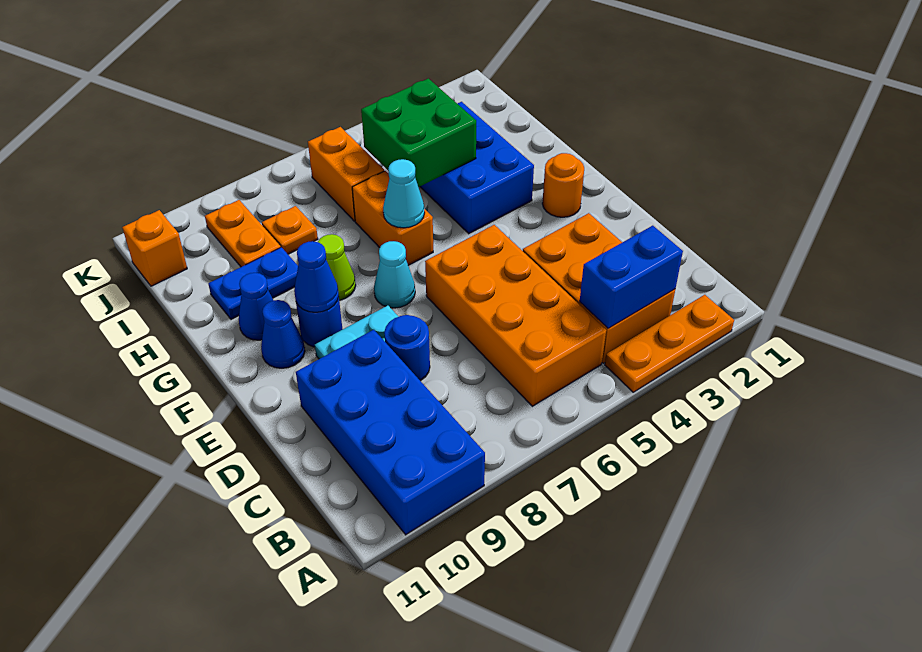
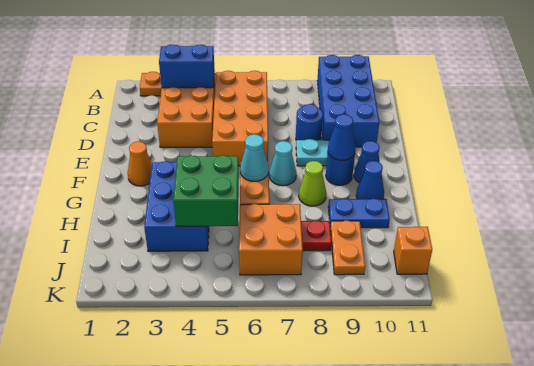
orange 1x1 round brick [542,153,584,217] -> orange 1x1 cone [128,141,152,186]
orange 1x2 brick [308,127,384,221] -> orange 2x2 brick [239,204,303,275]
orange 1x1 plate [262,206,318,254] -> red 1x1 plate [301,221,331,251]

